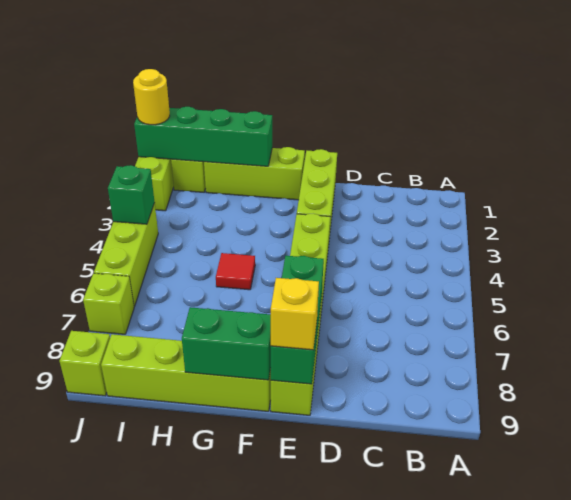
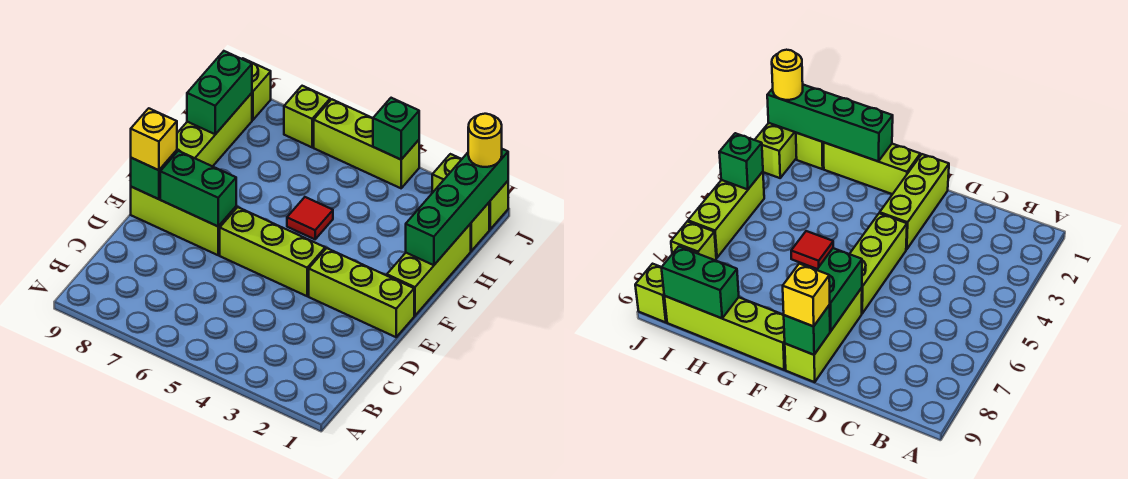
green 1x2 brick [182,307,271,380] -> green 1x2 brick moved to [187,51,252,134]

